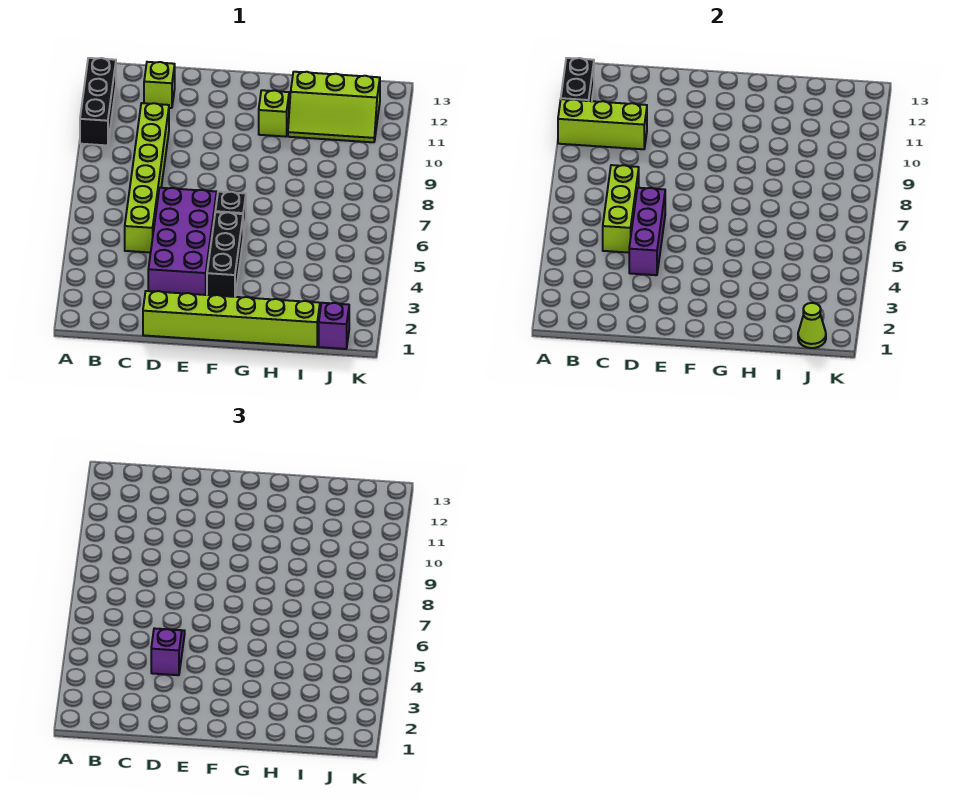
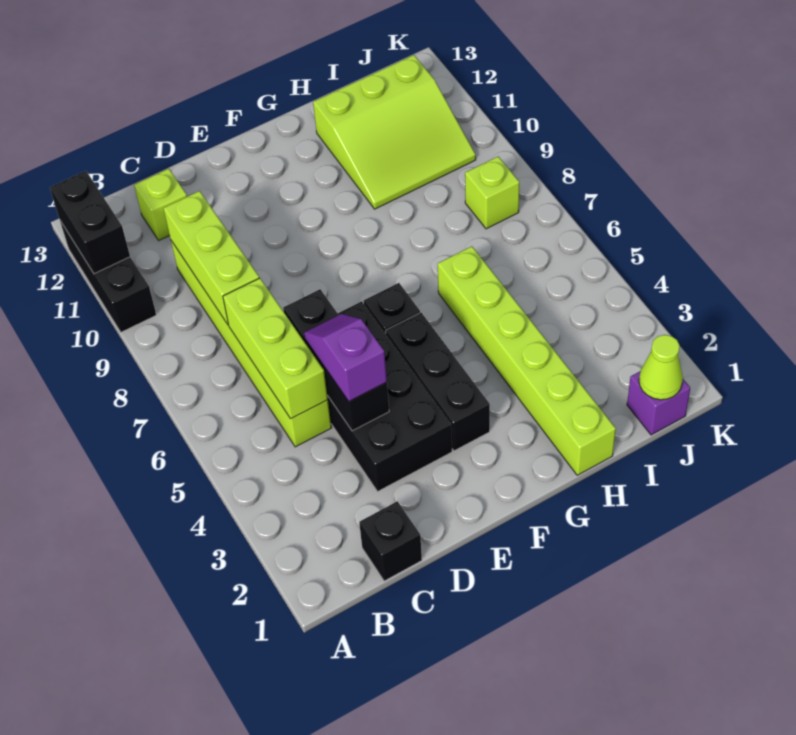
lime 1x3 brick [558,99,647,149] -> lime 1x3 brick turned to [164,191,259,325]
none -> black 1x1 brick [359,501,422,581]
lime 1x6 brick [143,291,320,347] -> lime 1x6 brick turned to [438,246,616,475]
purple 2x4 brick [148,188,217,295] -> black 2x4 brick [328,301,452,491]
purple 1x3 brick [629,188,665,275] -> black 1x3 brick [283,289,389,431]
lime 1x1 brick [259,90,289,137] -> lime 1x1 brick moved to [465,157,519,229]
lime 2x3 slope [288,72,380,142] -> lime 3x3 slope [313,55,476,209]

